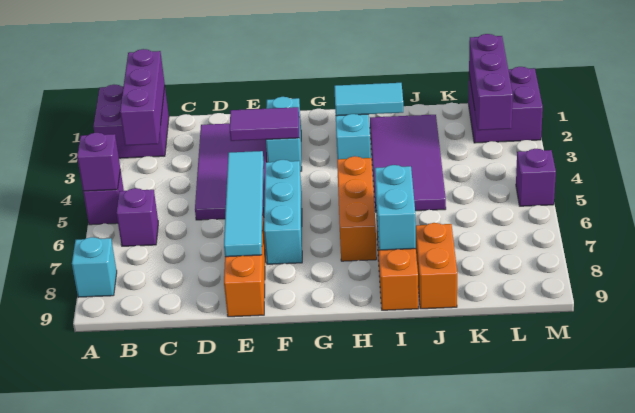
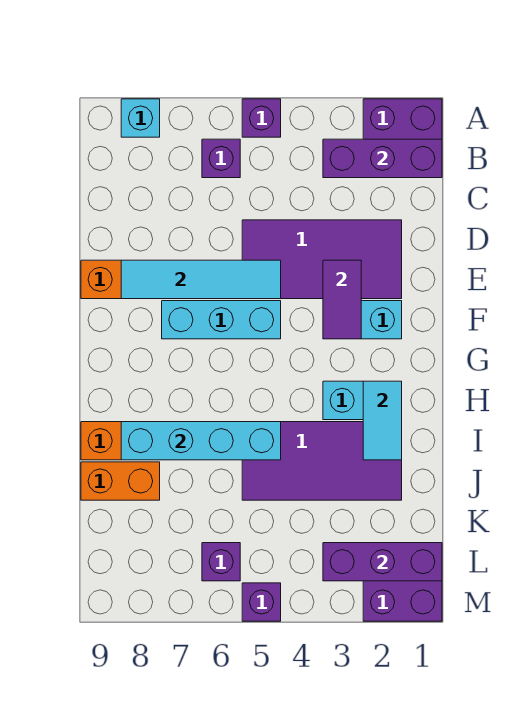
purple 1x1 brick [77,133,120,191] -> purple 1x1 brick moved to [202,543,240,581]
orange 1x3 brick [337,156,377,261] -> none
cyan 1x2 brick [375,165,416,250] -> cyan 1x4 brick [121,422,281,460]

